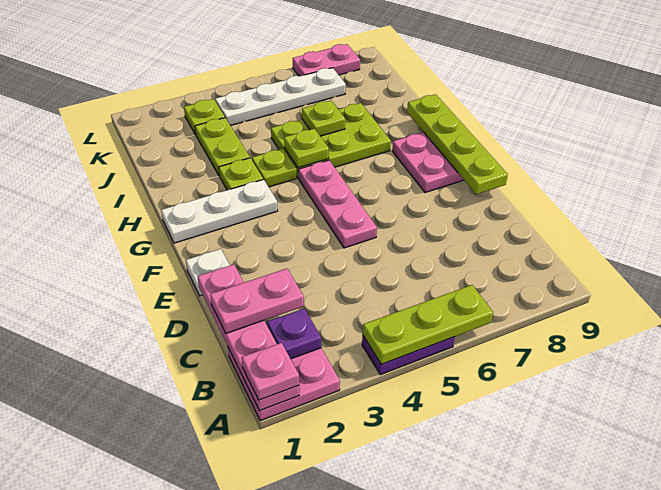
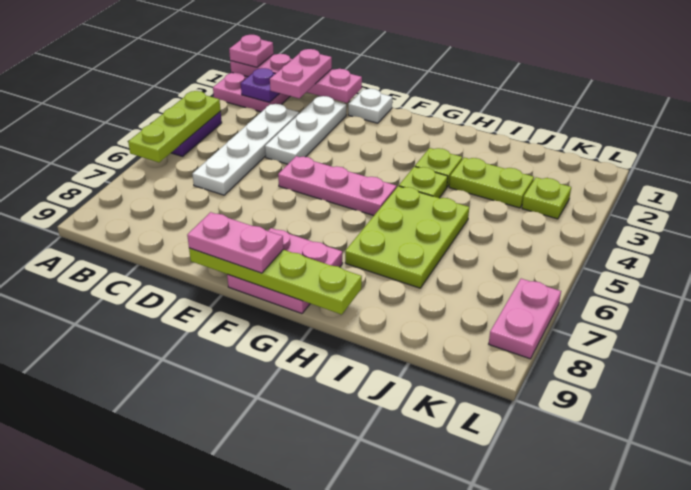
none -> pink 1x2 plate [187,212,283,273]
white 1x3 plate [161,179,278,243] -> white 1x3 plate moved to [265,96,346,164]
lime 1x1 plate [284,129,329,168] -> none
lime 1x1 plate [302,101,345,136] -> none
white 1x4 plate [215,68,346,126] -> white 1x4 plate moved to [193,104,299,195]

